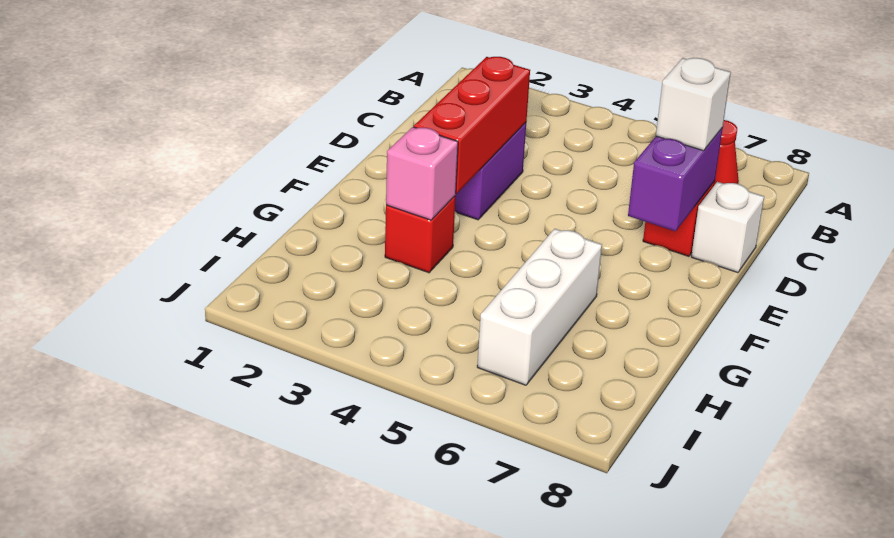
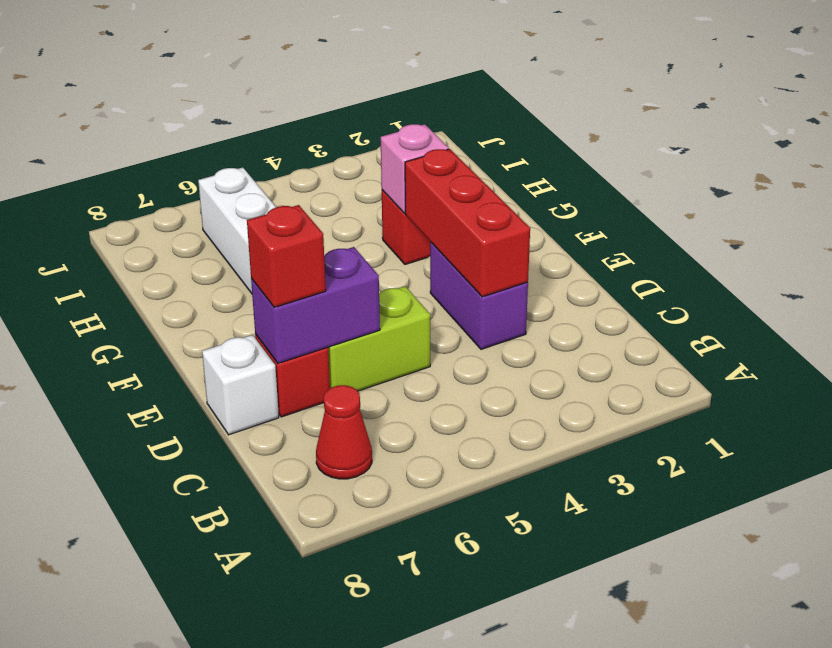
none -> lime 1x2 brick [328,286,430,391]
purple 1x2 brick [628,128,723,231] -> purple 1x2 brick turned to [251,247,380,363]
white 1x1 brick [656,58,731,151] -> red 1x1 brick [247,205,326,307]

